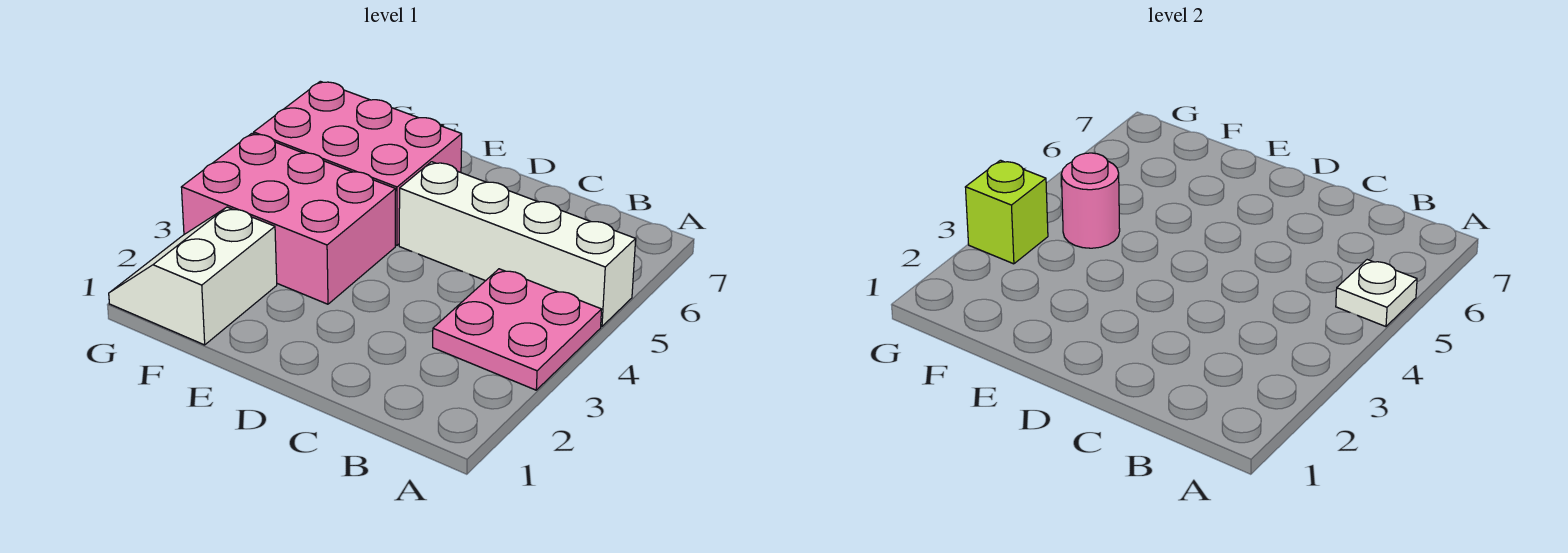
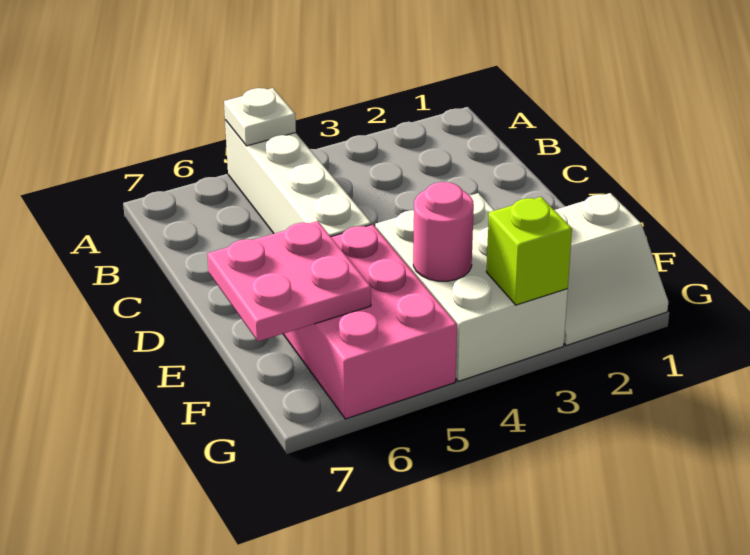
pink 2x2 plate [433,269,602,390] -> pink 2x2 plate moved to [207,221,371,341]
pink 2x3 brick [181,133,396,304] -> white 2x3 brick [375,193,568,381]

